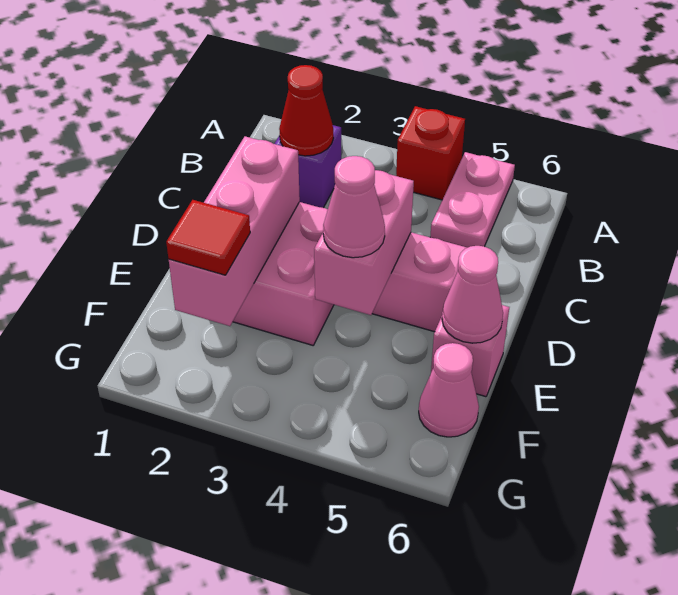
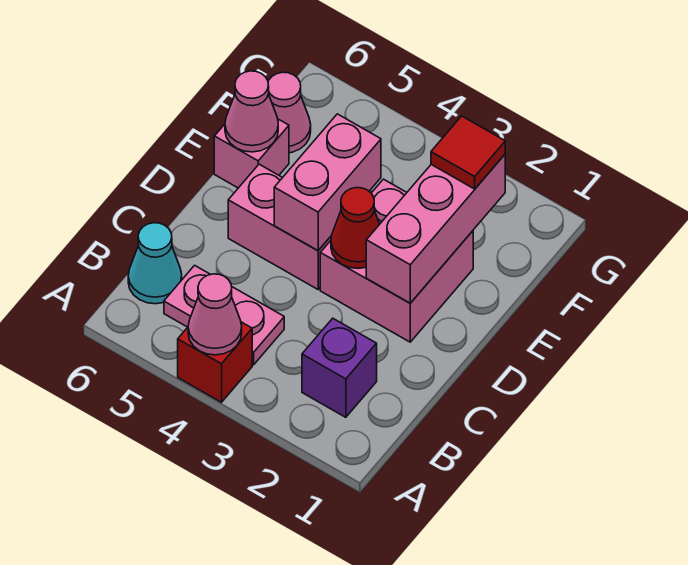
pink 1x2 plate [430,152,515,248] -> pink 1x2 plate turned to [164,265,284,365]
red 1x1 cone [279,65,333,156] -> red 1x1 cone moved to [331,188,380,268]
none -> cyan 1x1 cone [128,223,182,304]
pink 1x1 cone [323,156,385,258] -> pink 1x1 cone moved to [188,274,242,355]

